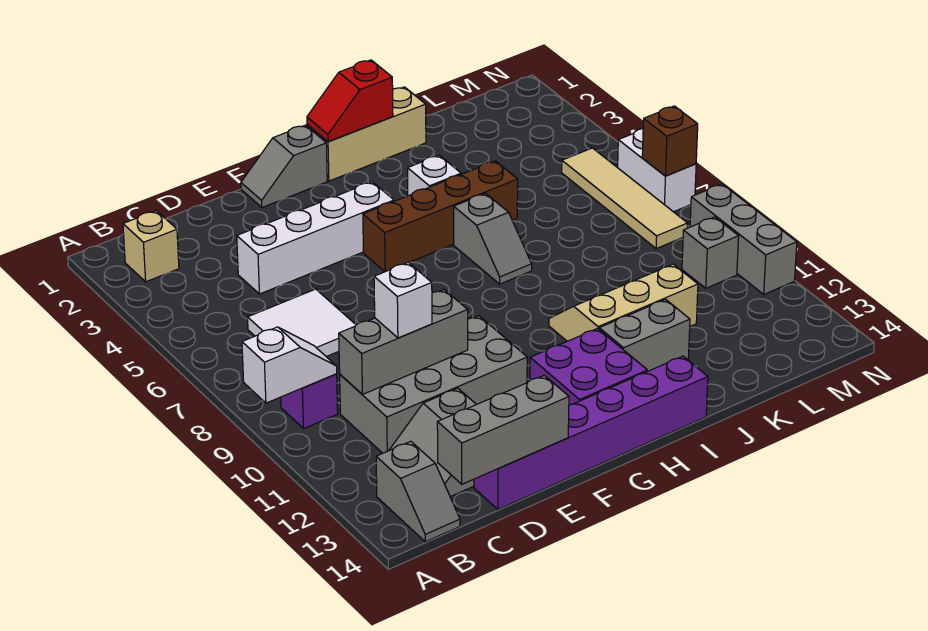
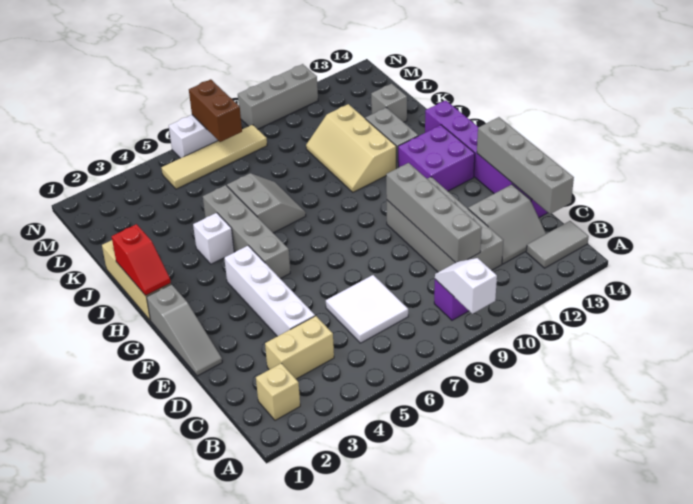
grey 1x2 slope [376,441,460,542] -> grey 1x2 tile [526,221,589,268]
none -> tan 1x2 brick [265,316,334,379]
grey 1x3 brick [339,290,468,394] -> grey 1x4 brick [386,163,482,263]
grey 1x3 brick [437,375,569,484] -> grey 1x4 brick [477,117,574,214]
white 1x1 brick [374,262,432,338] -> none
grey 1x2 slope [241,125,327,207] -> grey 1x3 slope [147,284,222,376]
brown 1x4 brick [363,161,518,272] -> grey 1x4 brick [203,185,290,279]
grey 1x2 slope [454,193,532,284] -> grey 2x2 slope [227,173,306,233]
grey 1x1 brick [682,217,739,288] -> grey 1x1 brick moved to [371,84,407,122]
brown 1x1 brick [642,106,698,176] -> brown 1x2 brick [189,79,242,142]

